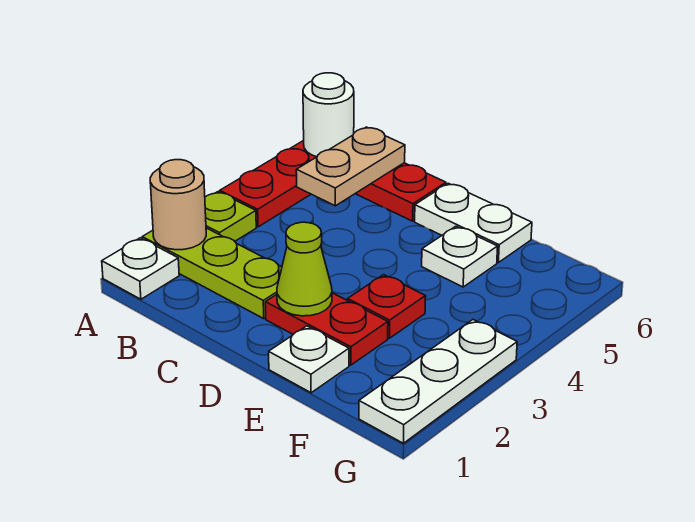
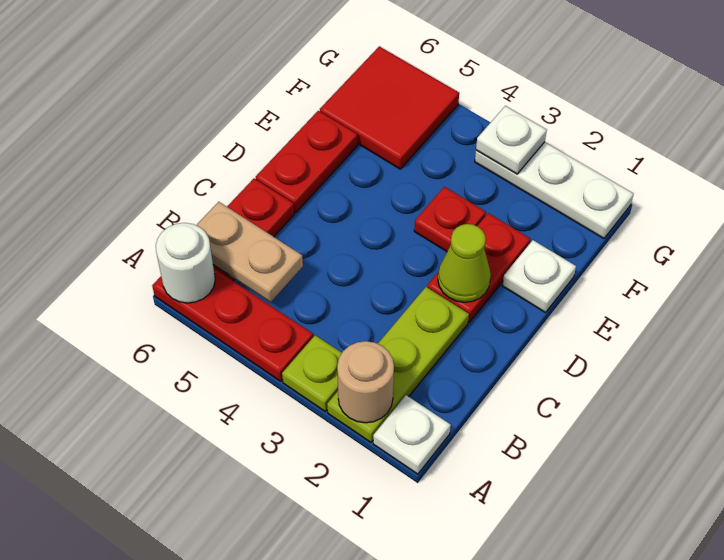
white 1x2 plate [415,183,532,262] -> red 1x2 plate [256,111,358,213]
white 1x1 plate [422,226,498,287] -> white 1x1 plate moved to [476,106,547,174]
none -> red 2x2 tile [320,46,459,169]

